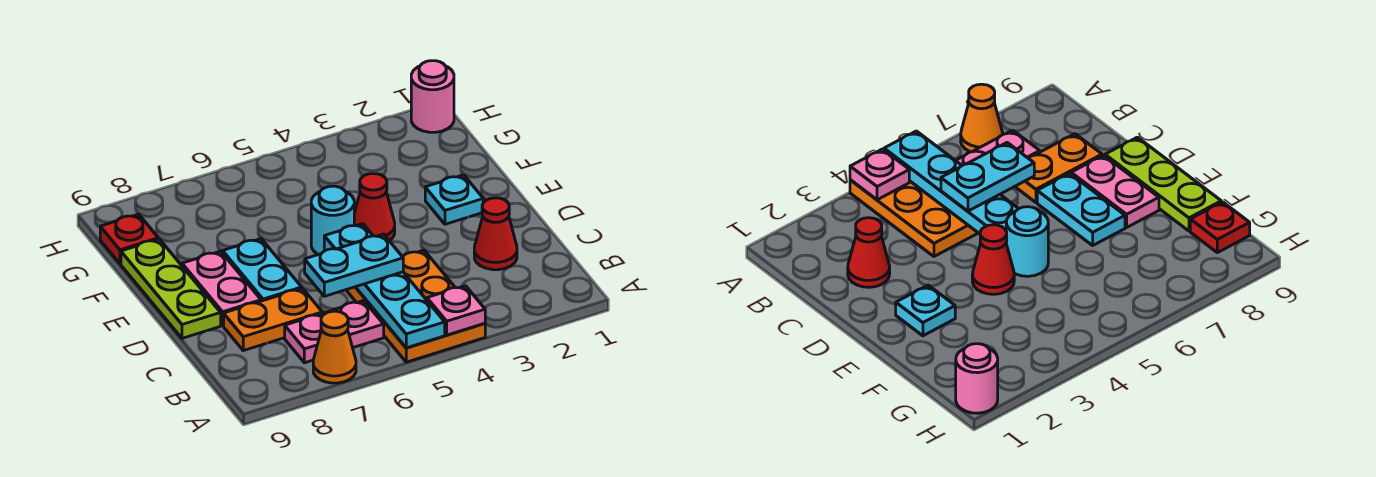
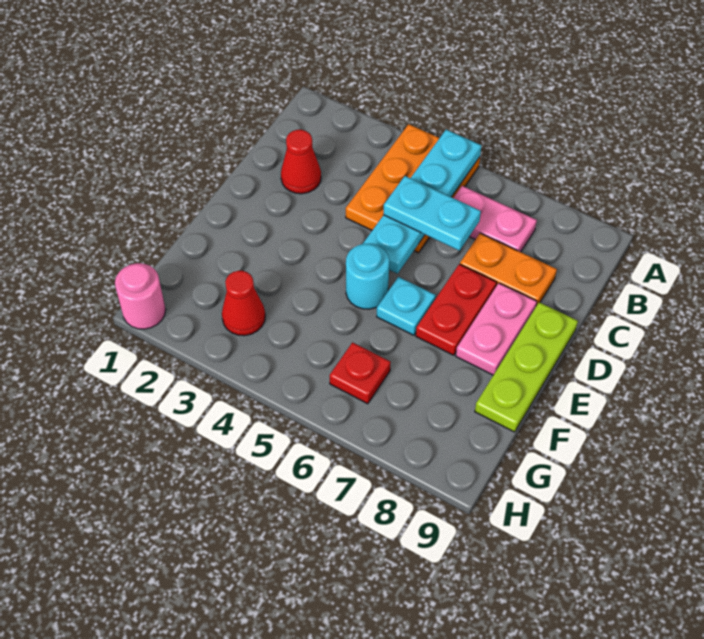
pink 1x1 plate [427,286,485,335] -> none
orange 1x1 cone [313,311,356,383] -> none
cyan 1x2 plate [223,239,302,301] -> red 1x2 plate [416,264,497,355]
cyan 1x1 plate [425,175,483,224] -> cyan 1x1 plate moved to [377,277,436,335]
red 1x1 cone [354,174,395,241] -> red 1x1 cone moved to [222,271,265,336]
red 1x1 plate [100,214,158,264] -> red 1x1 plate moved to [330,342,391,404]

